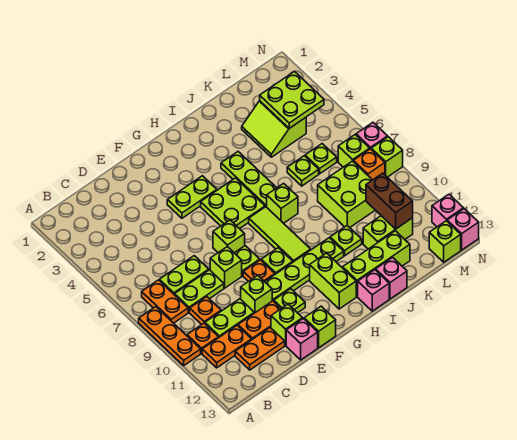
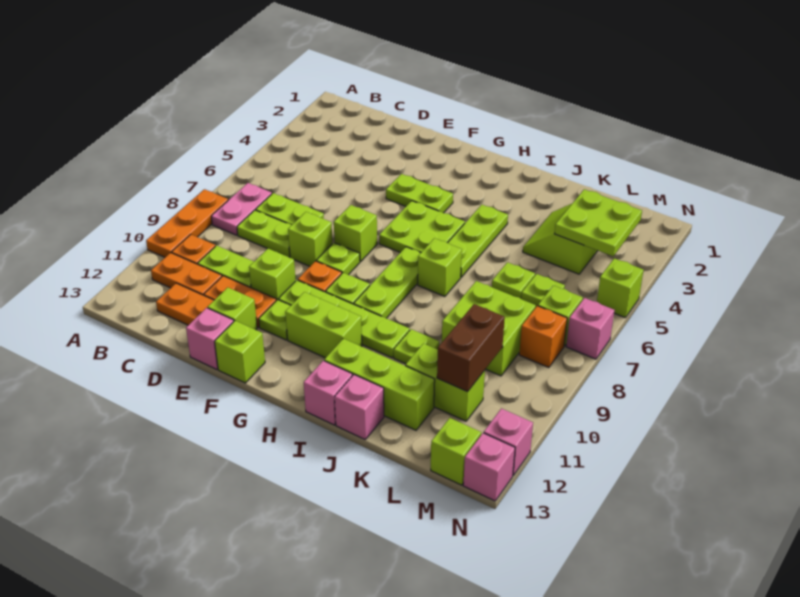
orange 1x2 plate [142,280,188,323] -> pink 1x2 plate [211,183,272,235]
orange 1x1 plate [190,297,221,325] -> none
lime 1x3 tile [249,207,311,262] -> lime 1x3 plate [354,247,420,318]
lime 1x2 brick [310,253,356,309] -> lime 1x2 brick turned to [285,292,362,358]
lime 1x1 brick [371,137,403,177] -> lime 1x1 brick moved to [597,258,644,317]

